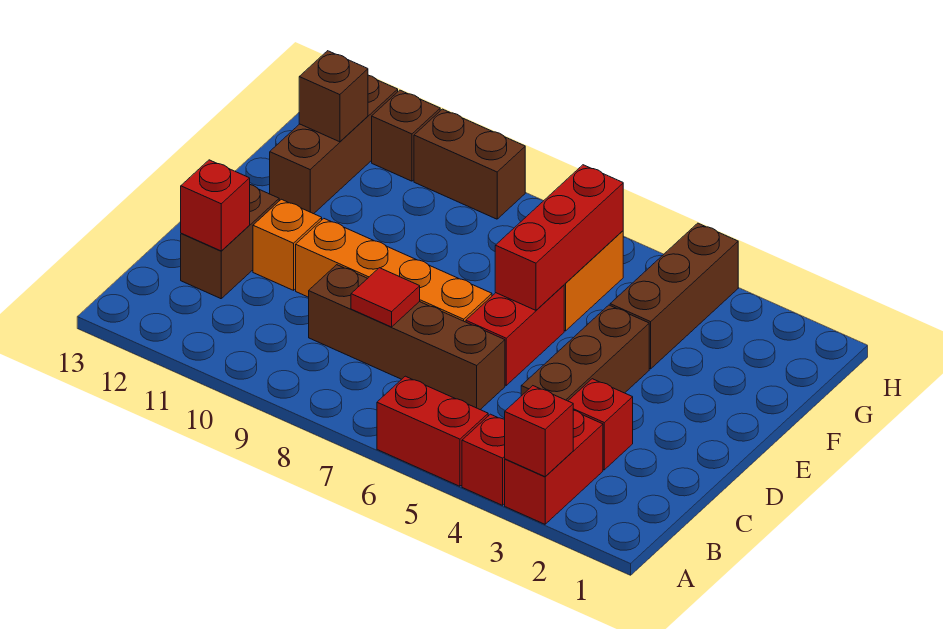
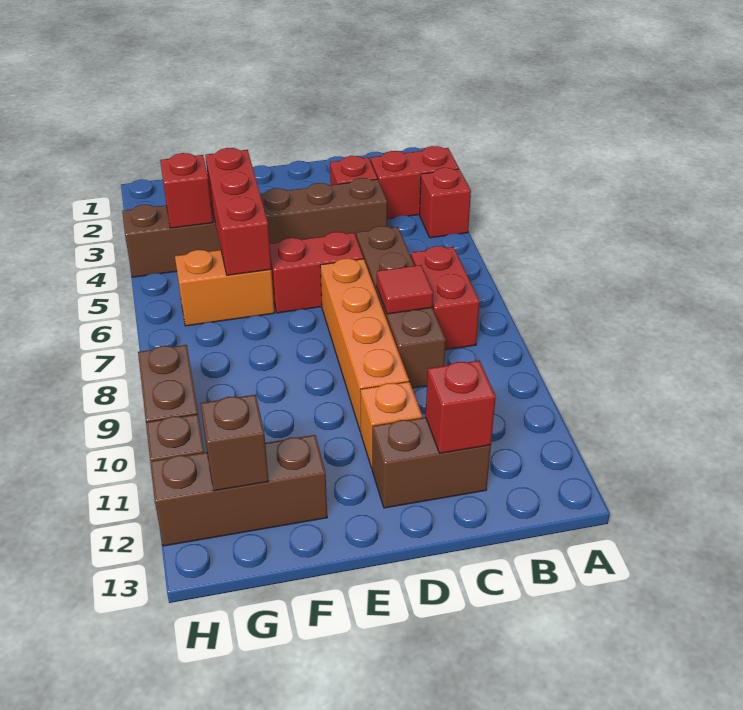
red 1x1 brick [505,386,573,477] -> red 1x1 brick moved to [160,153,213,228]
red 1x2 brick [377,376,488,486] -> red 1x2 brick moved to [411,246,480,350]
red 1x3 brick [495,165,623,310] -> red 1x3 brick turned to [205,148,271,275]

